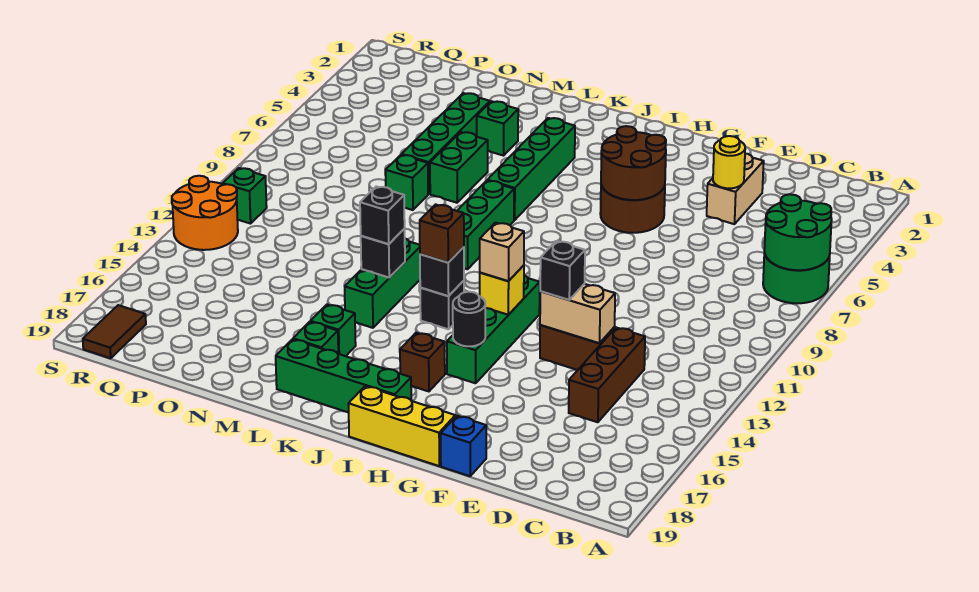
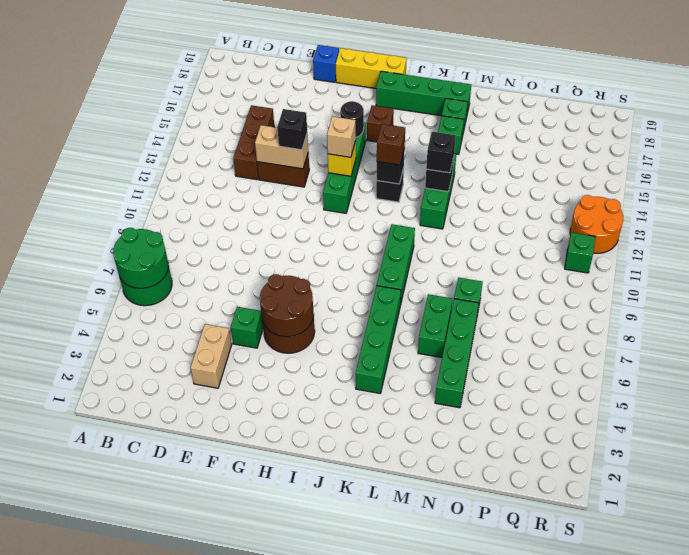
yellow 1x1 round brick [713,136,745,188] -> none
green 1x1 brick [477,101,518,156] -> green 1x1 brick moved to [231,307,263,348]
brown 1x2 tile [83,305,146,358] -> none

